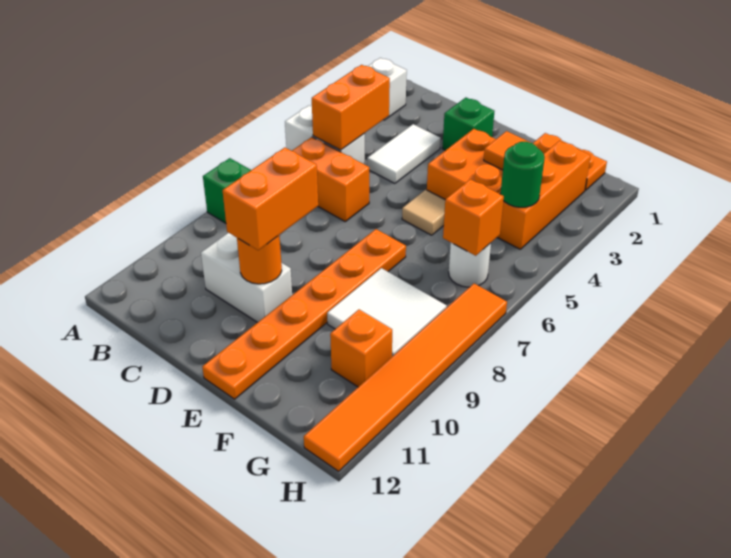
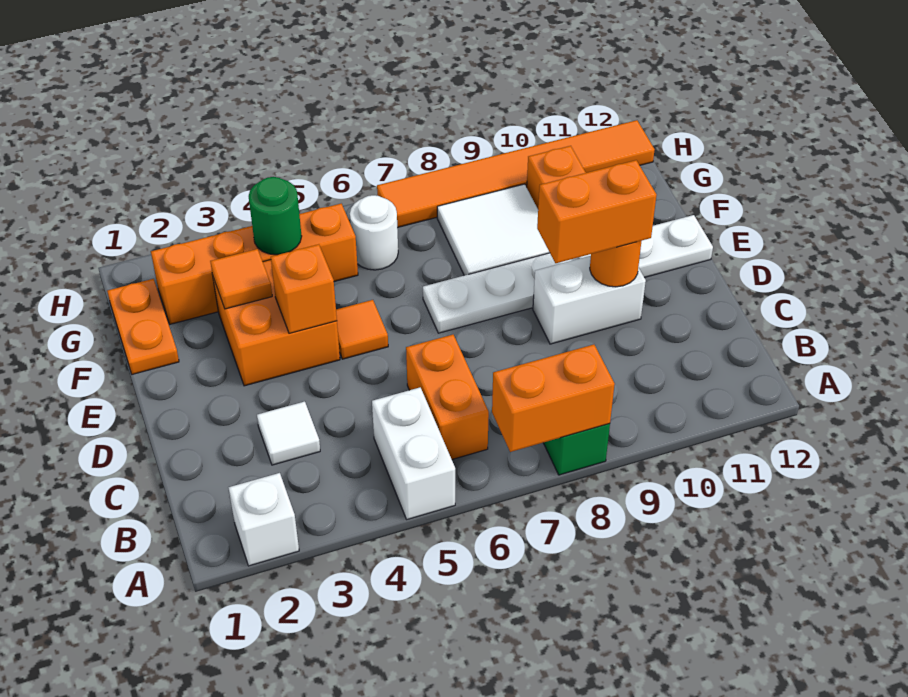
orange 1x2 brick [312,65,390,150] -> orange 1x2 brick moved to [492,345,615,452]
white 1x2 tile [367,124,441,183] -> white 1x1 tile [257,401,320,465]
white 1x2 brick [201,233,292,322] -> white 1x2 brick turned to [533,256,646,344]
green 1x1 brick [442,98,494,150] -> none
tan 1x1 tile [402,190,445,235] -> orange 1x1 tile [336,300,388,359]
orange 1x6 plate [202,229,406,399] -> white 1x6 plate [423,215,713,333]
orange 1x3 brick [497,141,591,249] -> orange 1x4 brick [151,204,358,324]
orange 1x1 brick [443,179,504,256] -> orange 1x1 brick moved to [271,244,337,333]

